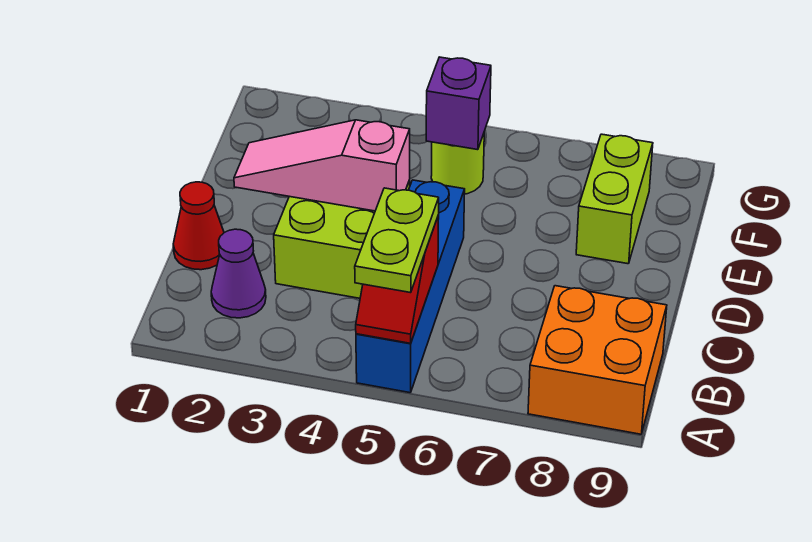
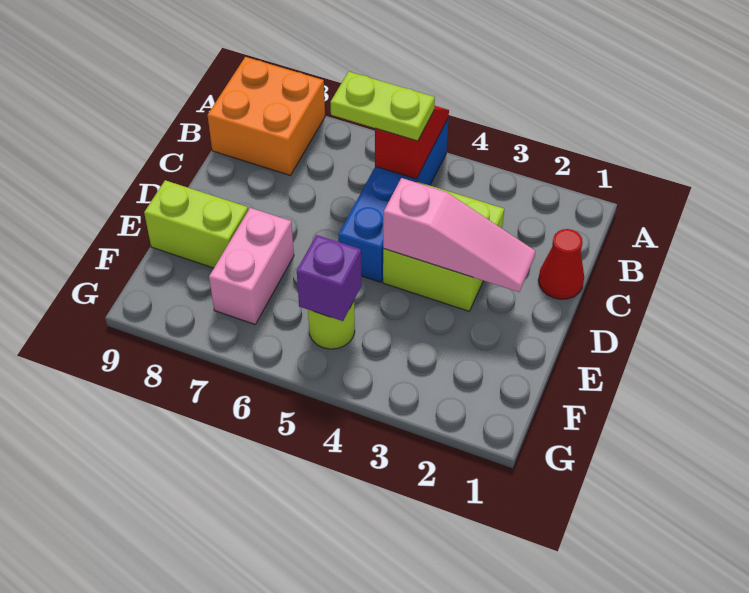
lime 1x2 plate [355,188,439,293] -> lime 1x2 plate turned to [330,72,435,141]
purple 1x1 cone [211,229,266,318] -> none
none -> pink 1x2 brick [209,208,294,324]
lime 1x2 brick [576,134,653,264] -> lime 1x2 brick turned to [144,180,248,268]

